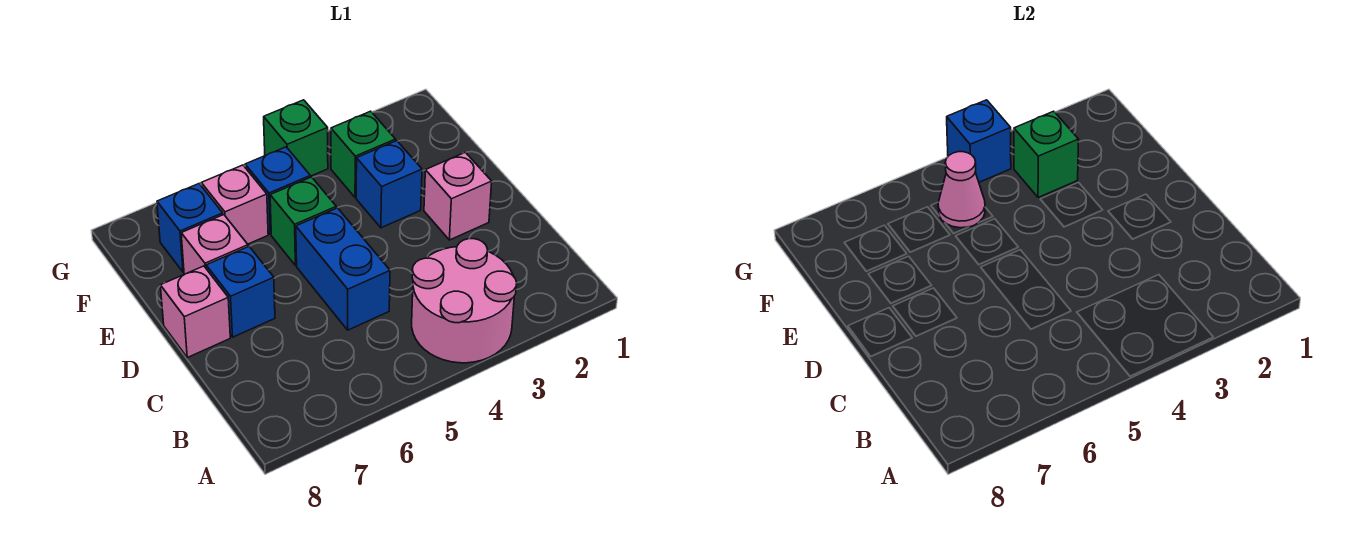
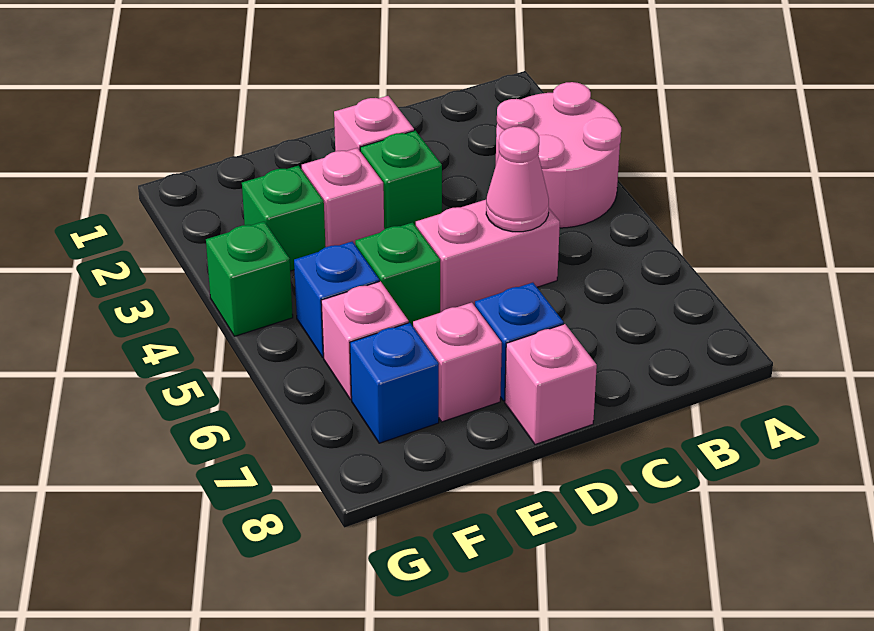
blue 1x2 brick [296,208,390,330] -> pink 1x2 brick [416,200,560,313]
blue 1x1 brick [356,141,422,228] -> pink 1x1 brick [302,148,384,247]
green 1x1 brick [1014,111,1079,198] -> green 1x1 brick moved to [360,131,442,229]
pink 1x1 cone [938,152,985,228] -> pink 1x1 cone moved to [486,126,549,232]
blue 1x1 brick [947,100,1011,182] -> none

